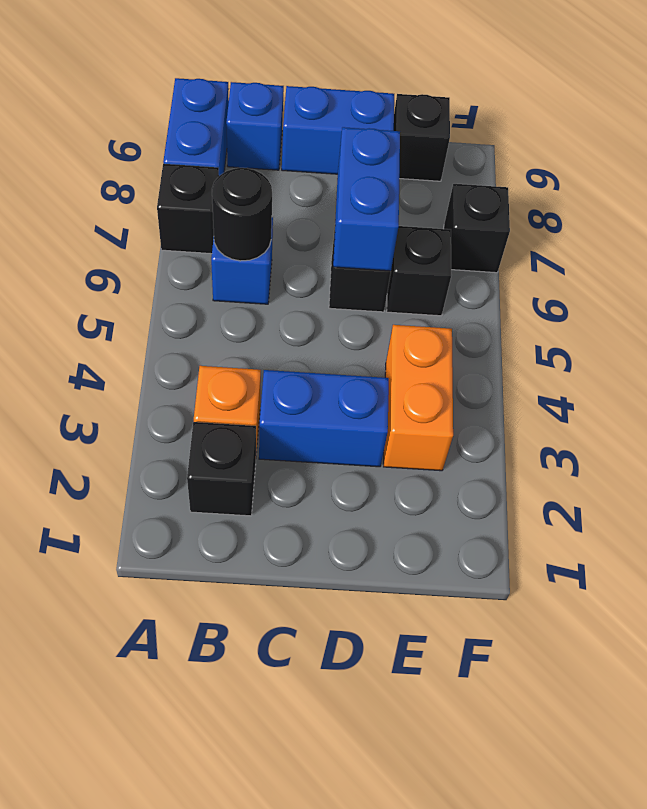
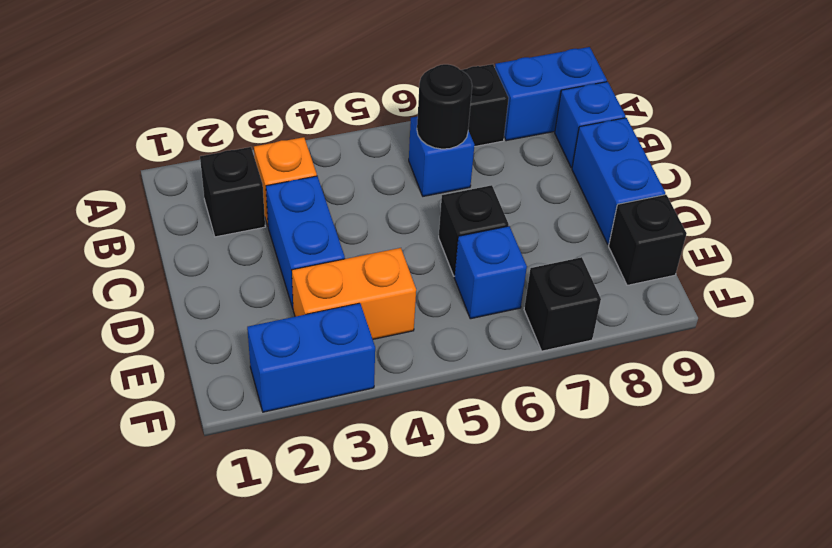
blue 1x2 brick [333,127,400,271] -> blue 1x2 brick moved to [247,303,375,412]
black 1x1 brick [387,226,451,316] -> blue 1x1 brick [454,226,527,319]

